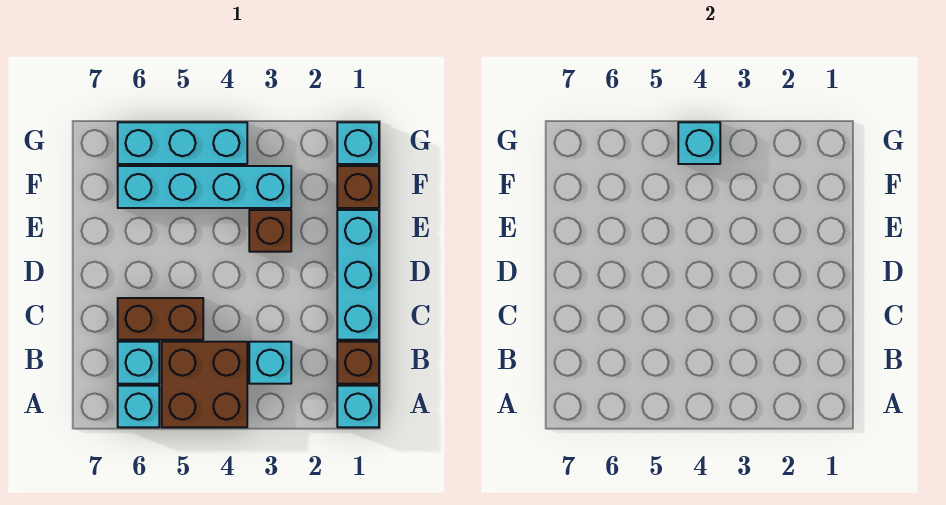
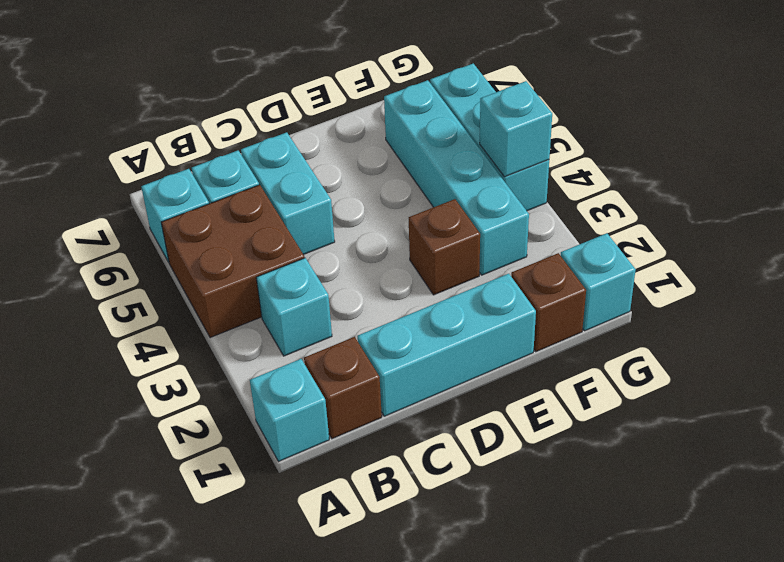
brown 1x2 brick [118,298,203,340] -> cyan 1x2 brick [241,132,335,254]

